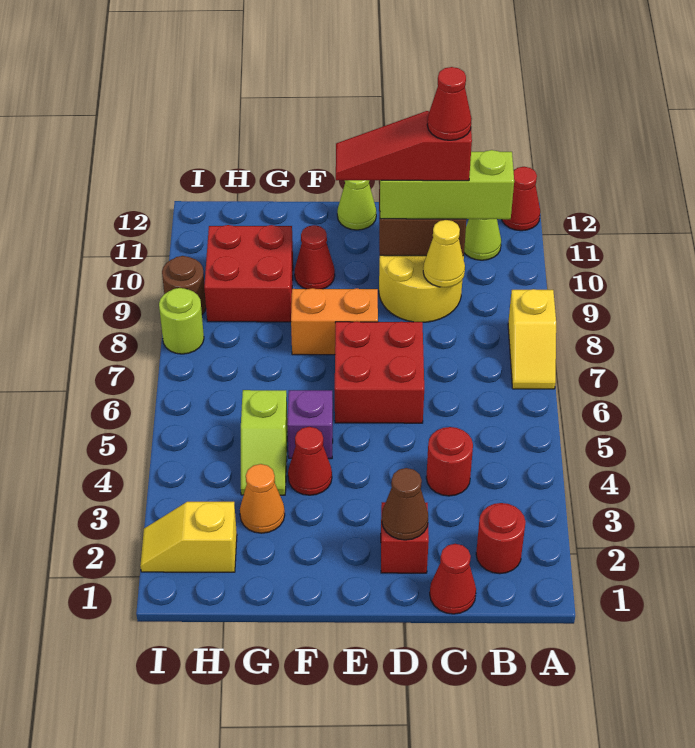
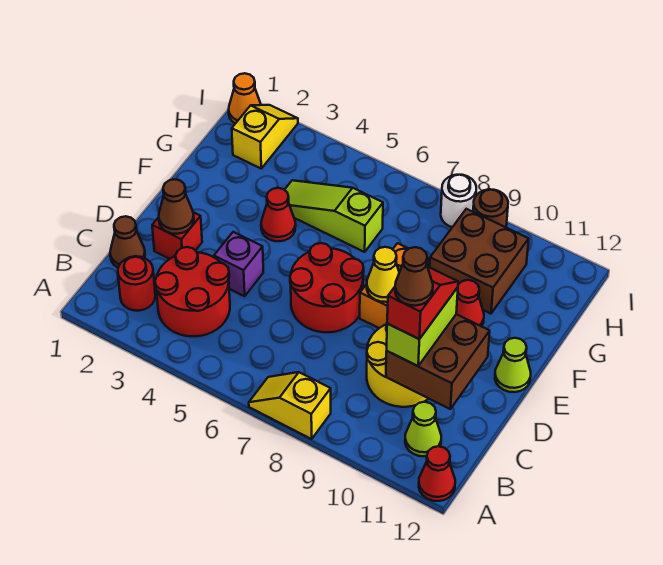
lime 1x3 brick [380,150,514,219] -> lime 1x2 brick [387,287,458,366]
red 1x1 cone [430,544,476,614] -> brown 1x1 cone [110,216,145,268]
red 1x1 round brick [426,427,473,496] -> red 2x2 round brick [155,247,230,336]
yellow 1x1 cone [423,220,465,287] -> yellow 1x1 cone moved to [367,247,399,302]
red 1x3 slope [336,111,472,181] -> red 1x2 slope [387,267,458,339]
red 1x1 cone [427,67,472,140] -> brown 1x1 cone [395,247,433,306]
red 2x2 brick [335,321,424,423] -> red 2x2 round brick [290,243,364,332]
purple 1x1 brick [287,390,333,459] -> purple 1x1 brick moved to [214,232,263,296]
orange 1x1 cone [240,464,285,533] -> orange 1x1 cone moved to [229,73,261,124]
lime 1x2 slope [241,390,288,495] -> lime 1x3 slope [285,180,383,252]
red 2x2 brick [204,225,293,322] -> brown 2x2 brick [430,209,529,313]
lime 1x1 round brick [159,288,204,354] -> white 1x1 round brick [441,175,476,227]

